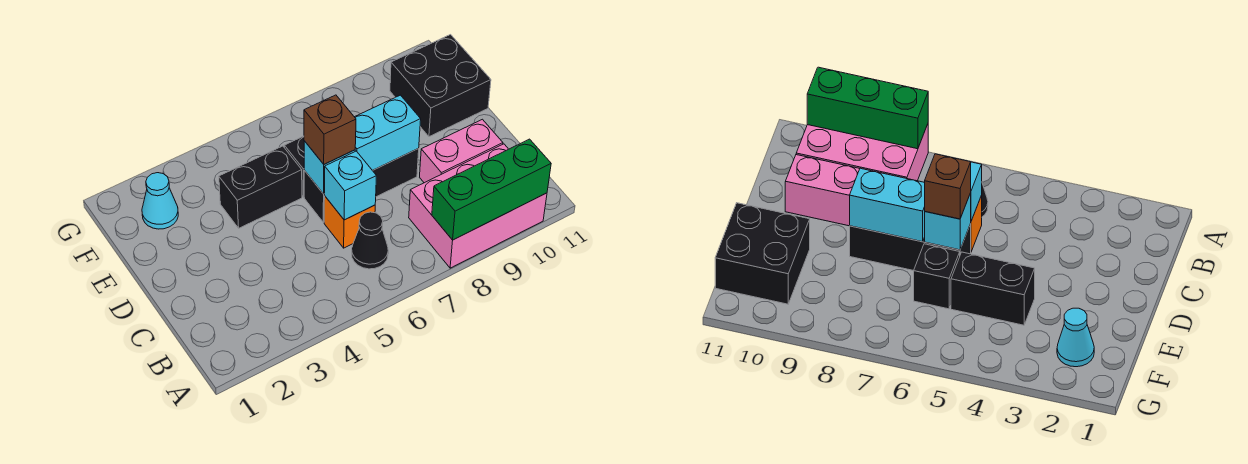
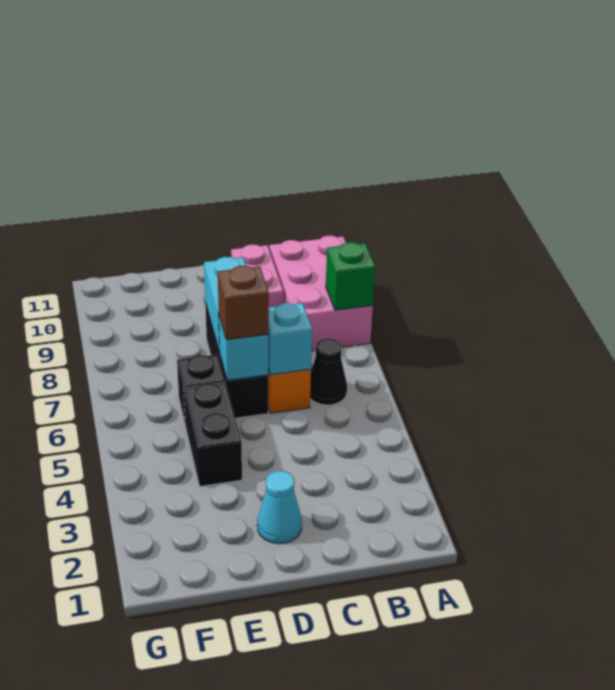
green 1x3 brick [432,139,551,240] -> green 1x1 brick [326,242,375,310]
black 2x2 brick [390,35,491,137] -> none
cyan 1x1 cone [142,173,178,229] -> cyan 1x1 cone moved to [257,471,302,544]

